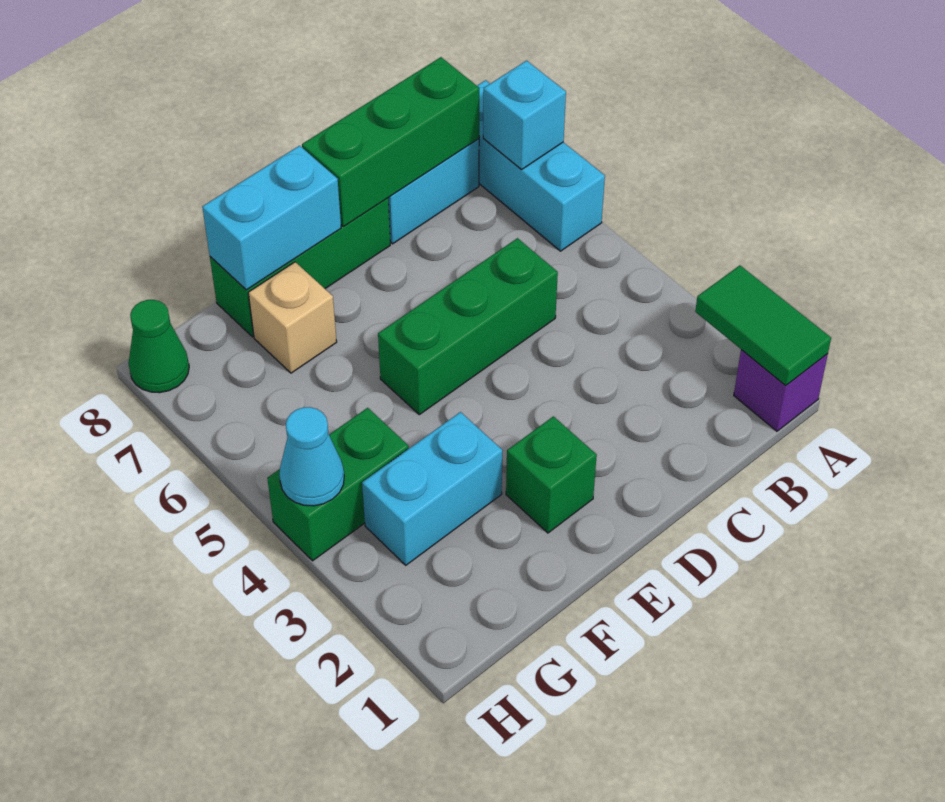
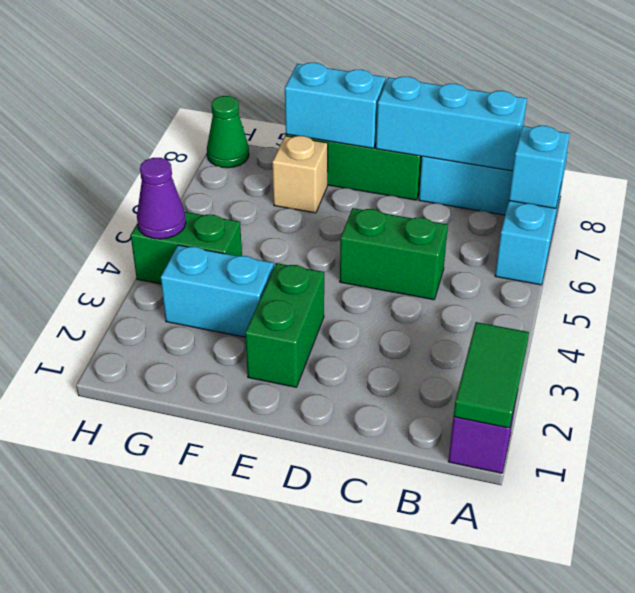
green 1x3 brick [302,57,479,227] -> cyan 1x3 brick [376,77,527,171]
green 1x3 brick [378,238,558,415] -> green 1x2 brick [340,208,448,300]
green 1x1 brick [506,416,597,533] -> green 1x2 brick [245,263,324,387]
cyan 1x1 cone [279,407,344,506] -> purple 1x1 cone [137,158,186,239]

